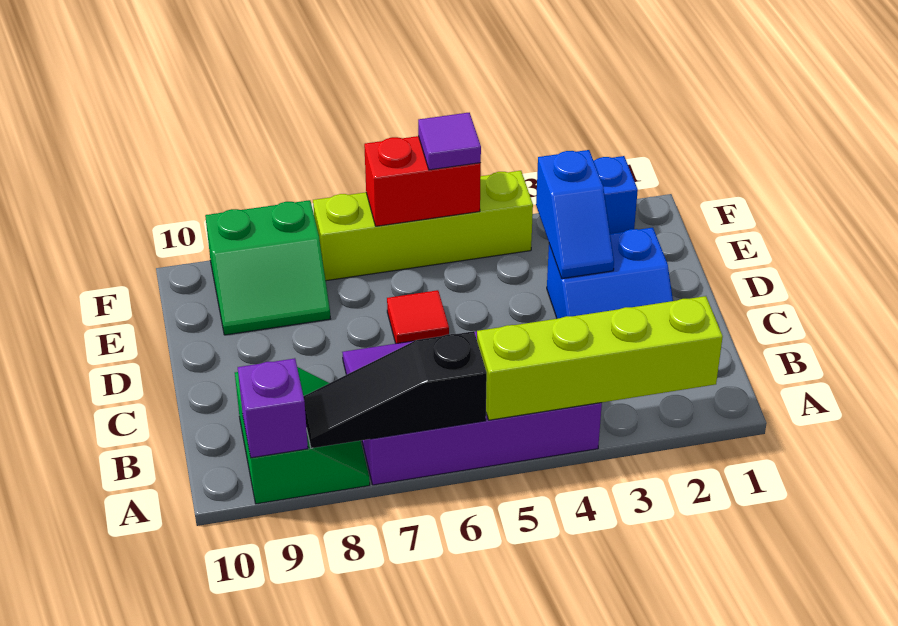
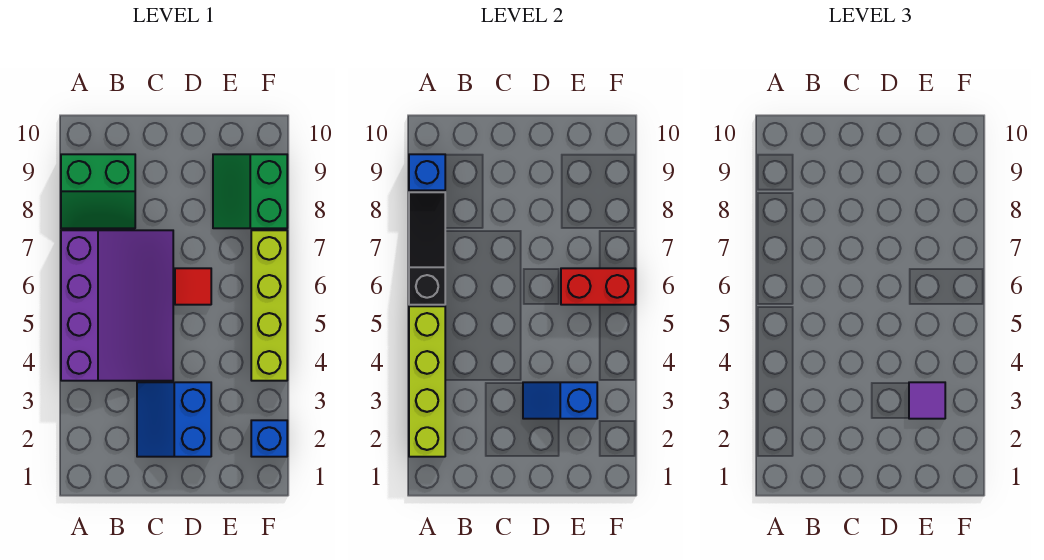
purple 1x1 brick [238,358,308,458] -> blue 1x1 brick [409,154,445,190]
red 1x2 brick [364,136,481,226] -> red 1x2 brick turned to [561,268,635,305]
purple 1x1 tile [418,113,481,170] -> purple 1x1 tile moved to [909,382,945,419]

